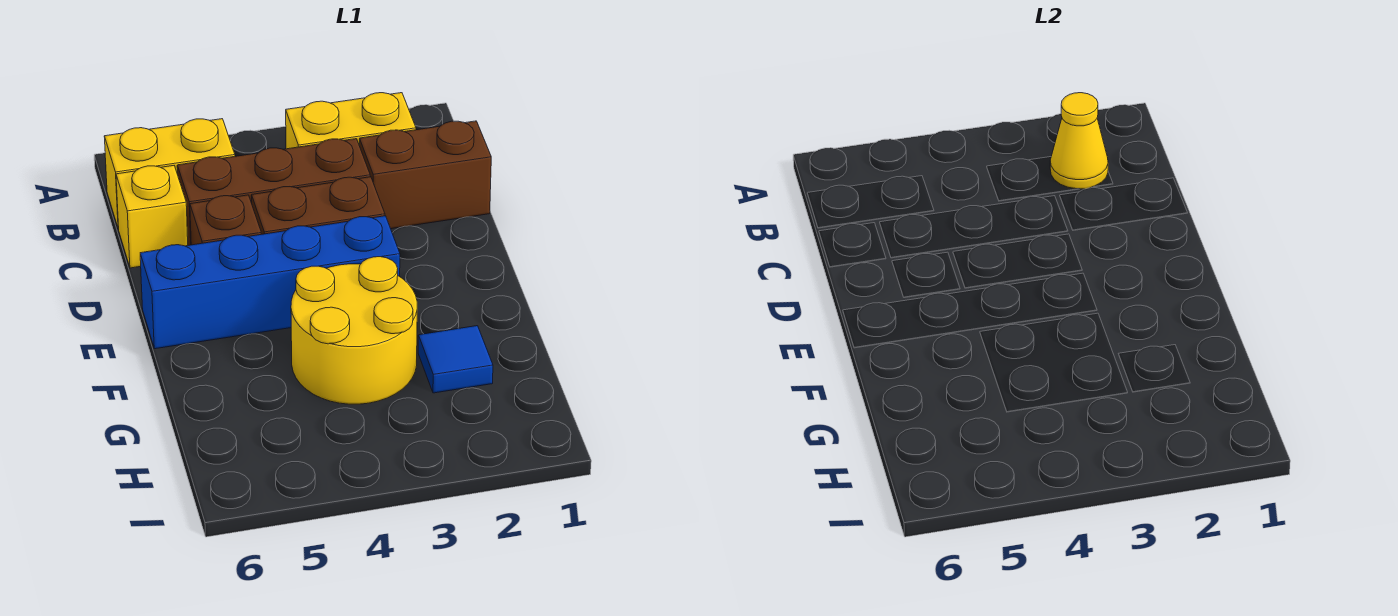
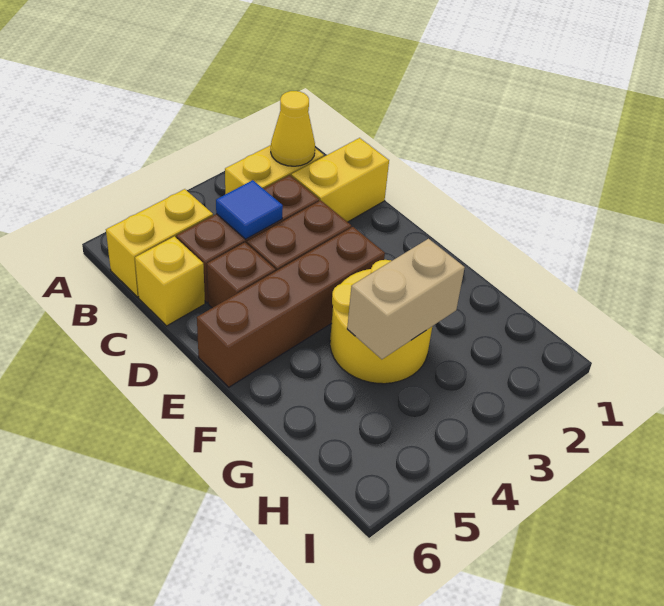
brown 1x2 brick [360,121,491,229] -> yellow 1x2 brick [291,138,389,222]
blue 1x4 brick [140,216,400,349] -> brown 1x4 brick [197,227,385,387]
blue 1x1 tile [418,326,493,393] -> blue 1x1 tile moved to [216,180,283,239]
none -> tan 1x2 brick [347,239,465,359]

